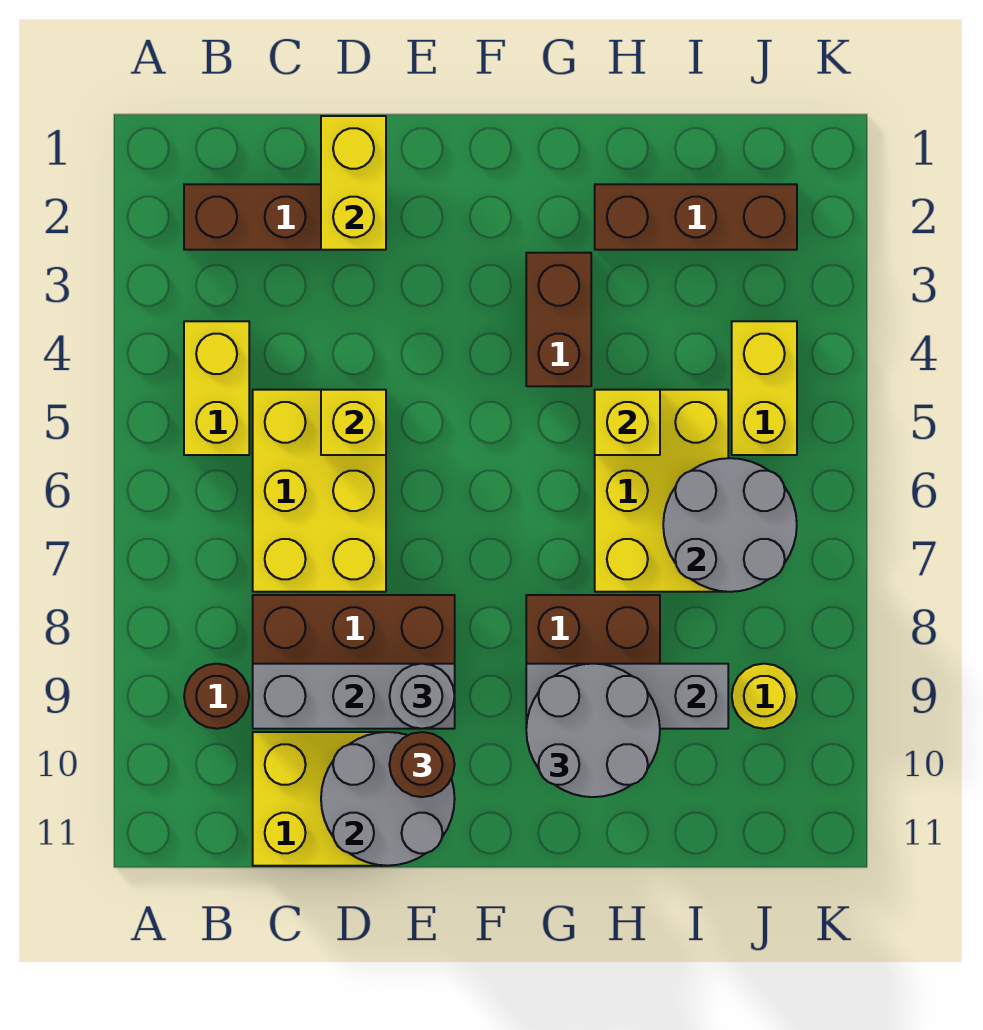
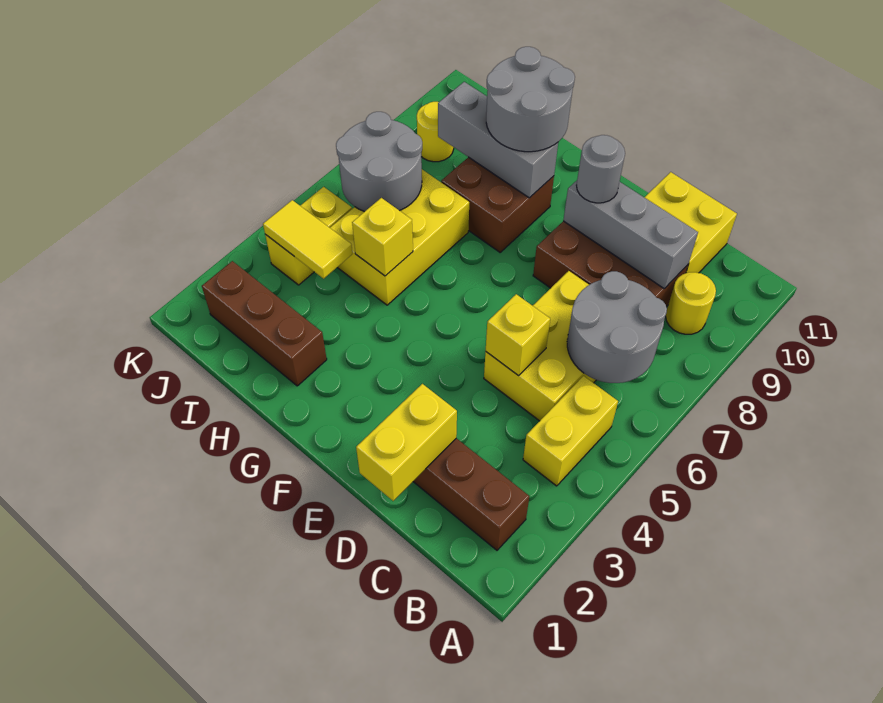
brown 1x1 round brick [184,664,249,729] -> yellow 1x1 round brick [666,272,716,334]
grey 2x2 round brick [321,732,455,866] -> grey 2x2 round brick moved to [567,271,667,383]
brown 1x1 round brick [389,732,455,797] -> none
brown 1x2 brick [526,253,591,386] -> none
none -> yellow 1x2 tile [263,200,352,279]

